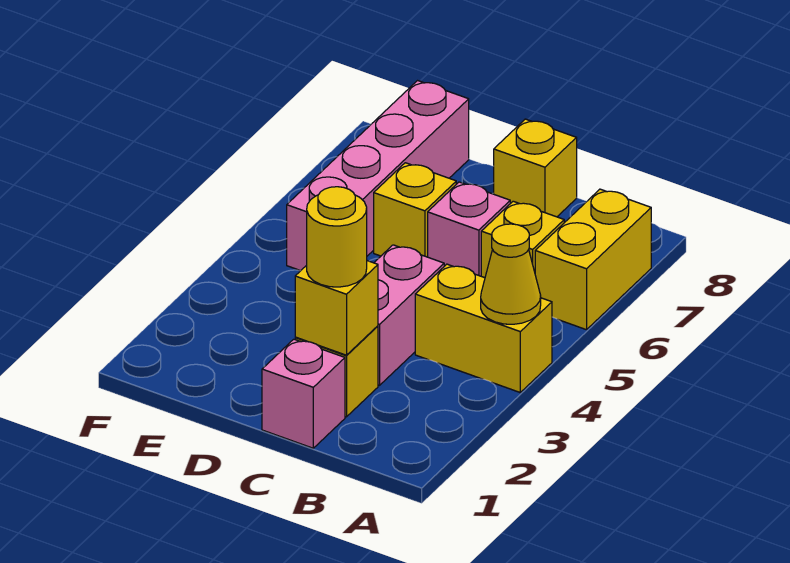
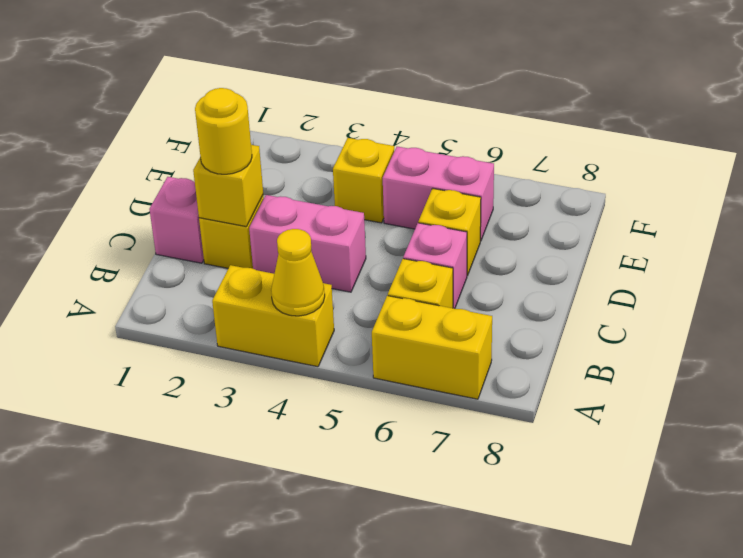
yellow 1x2 brick [415,264,552,392] -> yellow 1x2 brick turned to [212,265,334,367]
yellow 1x1 brick [494,119,577,217] -> yellow 1x1 brick moved to [333,138,394,223]
pink 1x4 brick [287,81,469,271] -> pink 1x2 brick [383,147,494,241]

